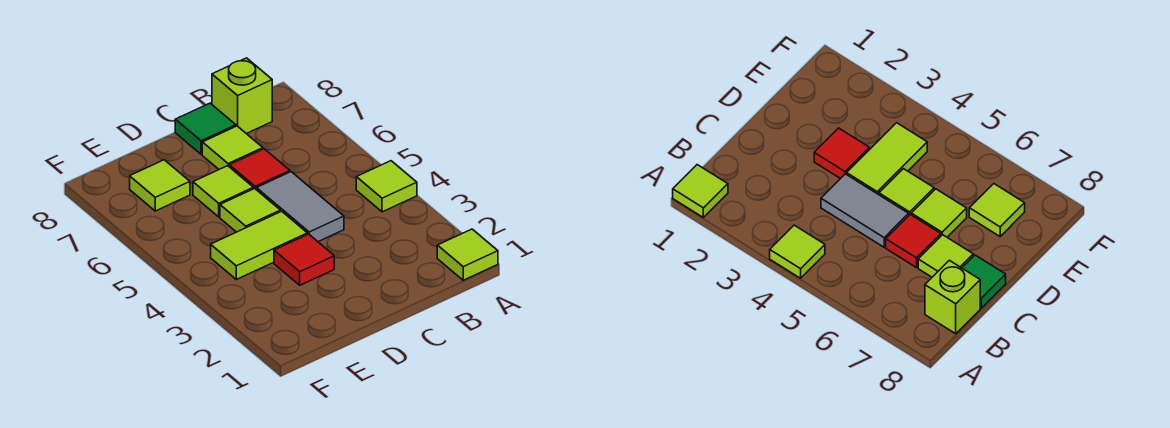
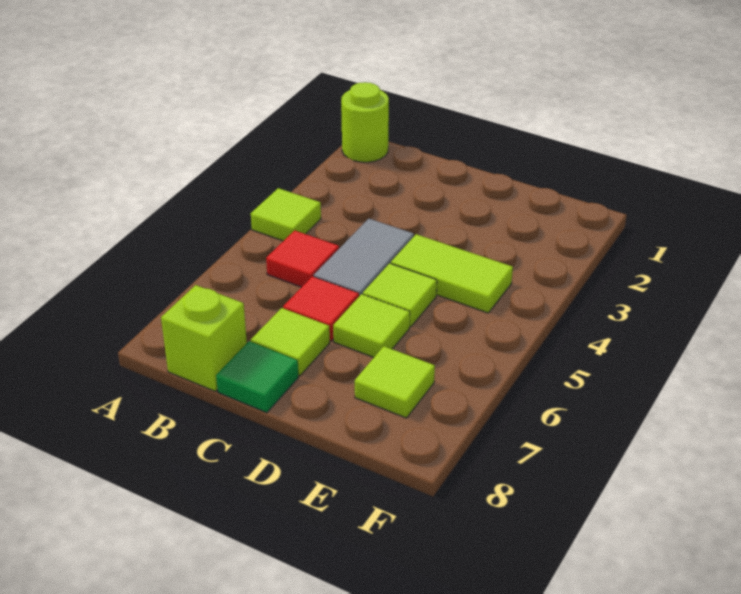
lime 1x1 tile [437,229,498,280] -> lime 1x1 round brick [341,82,389,162]
red 1x1 tile [274,234,334,285] -> red 1x1 tile moved to [266,230,339,287]

